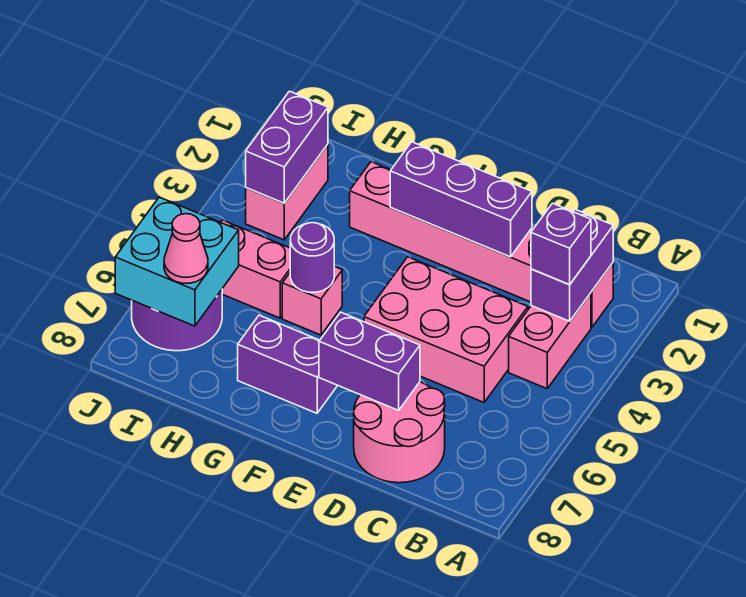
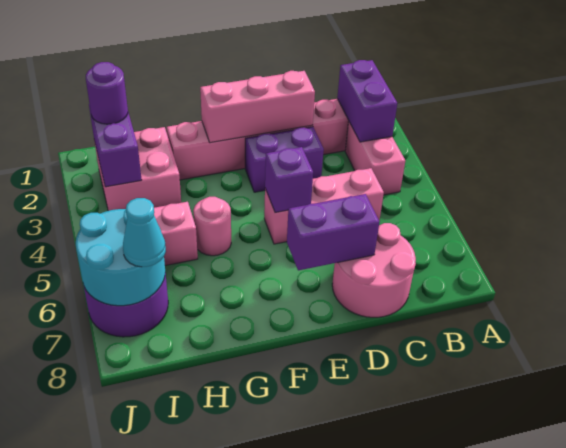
purple 1x1 brick [531,203,591,285] -> purple 1x1 brick moved to [265,147,313,213]
pink 2x3 brick [364,257,528,402] -> pink 1x3 brick [264,168,384,244]
purple 1x3 brick [390,142,532,257] -> pink 1x3 brick [200,71,315,143]
purple 1x2 brick [238,315,338,413] -> purple 1x2 brick moved to [245,127,324,192]
pink 1x1 brick [282,266,342,335] -> pink 1x1 round brick [193,197,231,256]
purple 1x1 round brick [290,223,334,292] -> purple 1x1 round brick moved to [86,62,128,124]
pink 1x2 brick [246,144,328,240] -> pink 2x2 brick [95,127,181,211]
cyan 2x2 brick [115,197,239,326] -> cyan 2x2 round brick [76,209,165,306]
pink 1x1 cone [164,214,208,283] -> cyan 1x1 cone [123,198,166,267]

